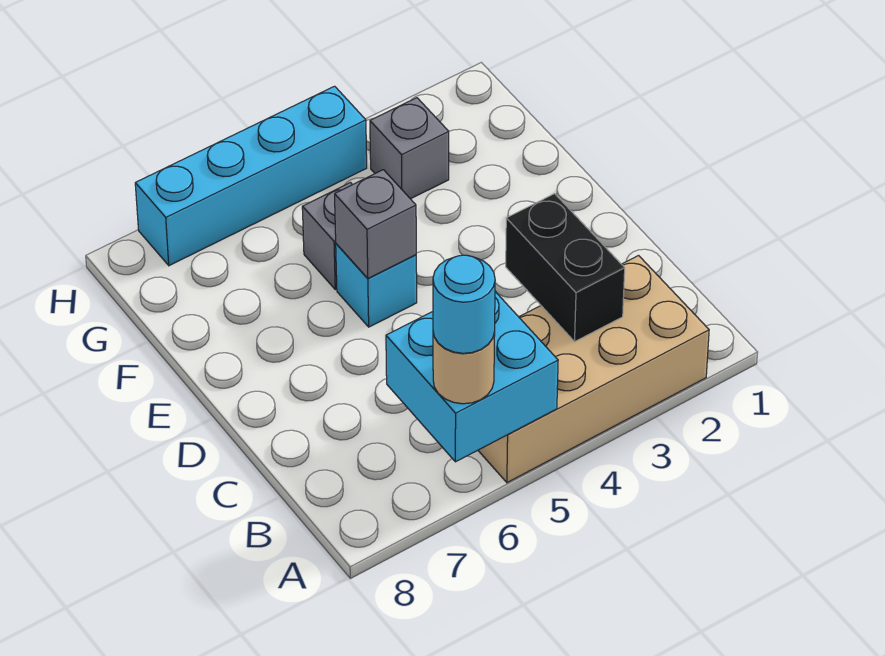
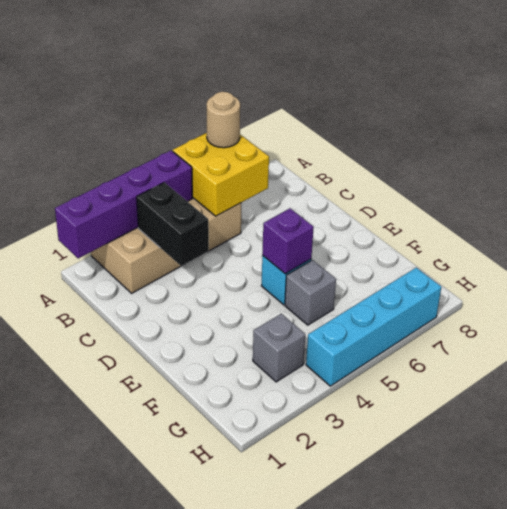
none -> purple 1x4 brick [55,151,192,259]
cyan 2x2 brick [386,292,558,462] -> yellow 2x2 brick [173,133,269,216]
cyan 1x1 round brick [433,255,495,353] -> none
grey 1x1 brick [335,170,416,278] -> purple 1x1 brick [262,208,314,274]

